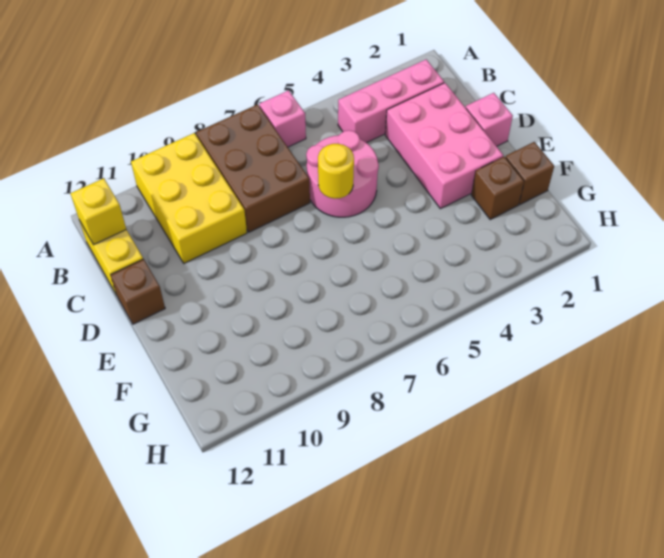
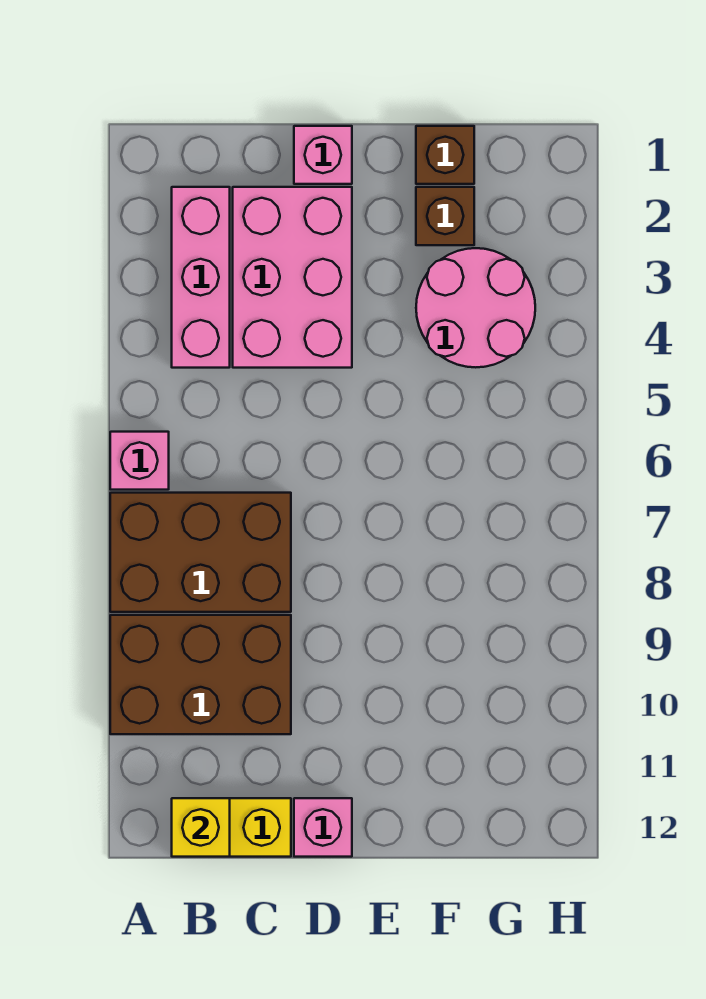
yellow 2x3 brick [131,133,247,263] -> brown 2x3 brick [110,615,291,734]
pink 2x3 brick [385,83,503,209] -> pink 2x3 brick turned to [233,187,352,368]
pink 2x2 round brick [306,130,379,217] -> pink 2x2 round brick moved to [416,248,535,367]
yellow 1x1 round brick [318,144,354,199] -> none
brown 1x1 brick [111,259,165,324] -> pink 1x1 brick [294,798,352,857]

